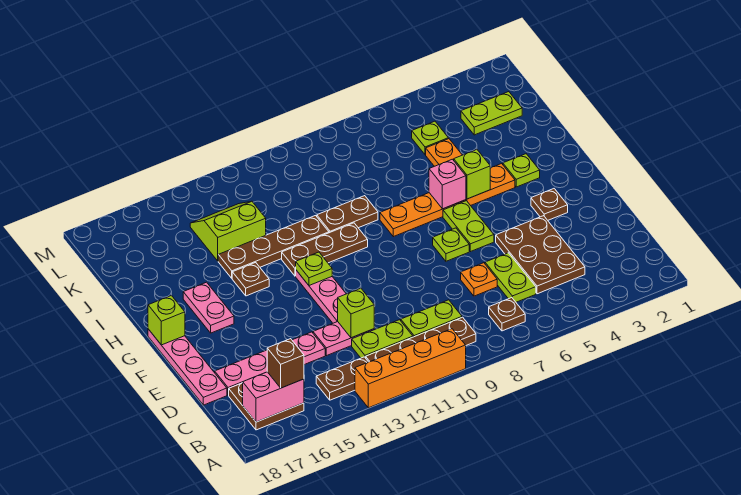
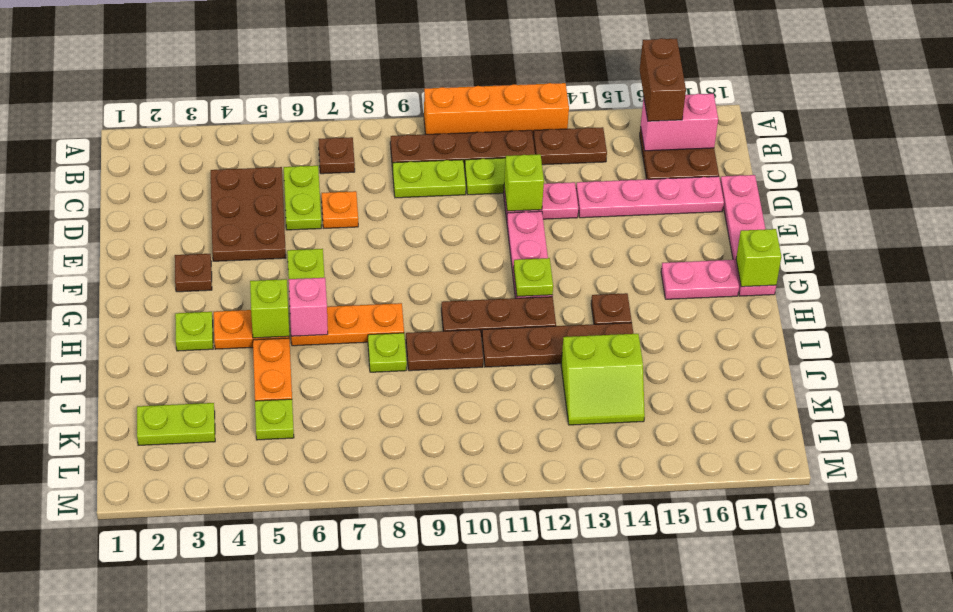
brown 1x1 brick [267,339,304,388] -> brown 1x2 brick [640,38,686,121]
lime 1x1 plate [433,228,469,261] -> lime 1x1 plate moved to [368,333,407,372]
pink 1x2 plate [183,282,234,333] -> pink 1x2 plate turned to [661,260,739,299]

